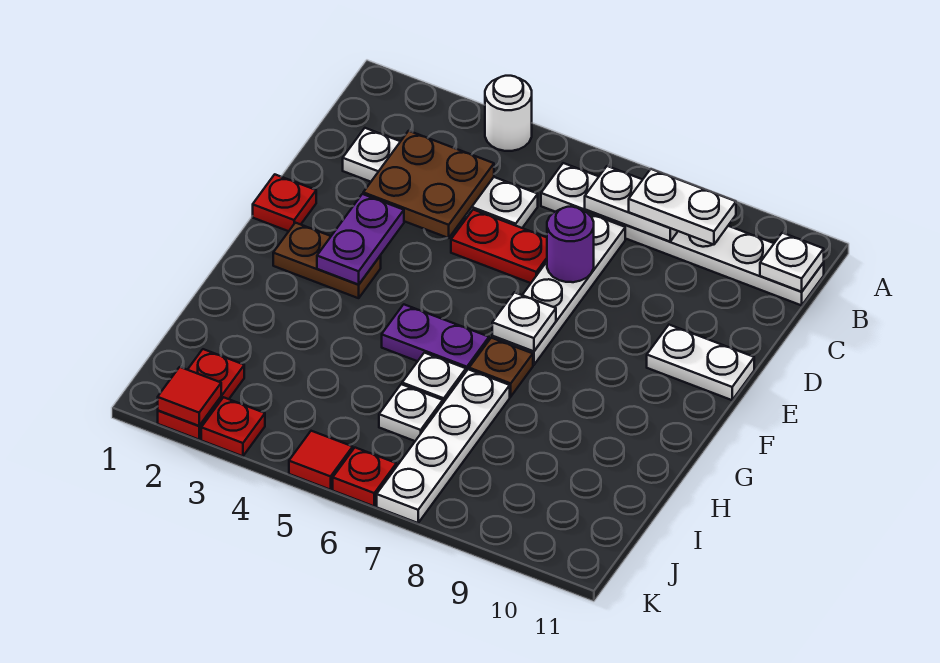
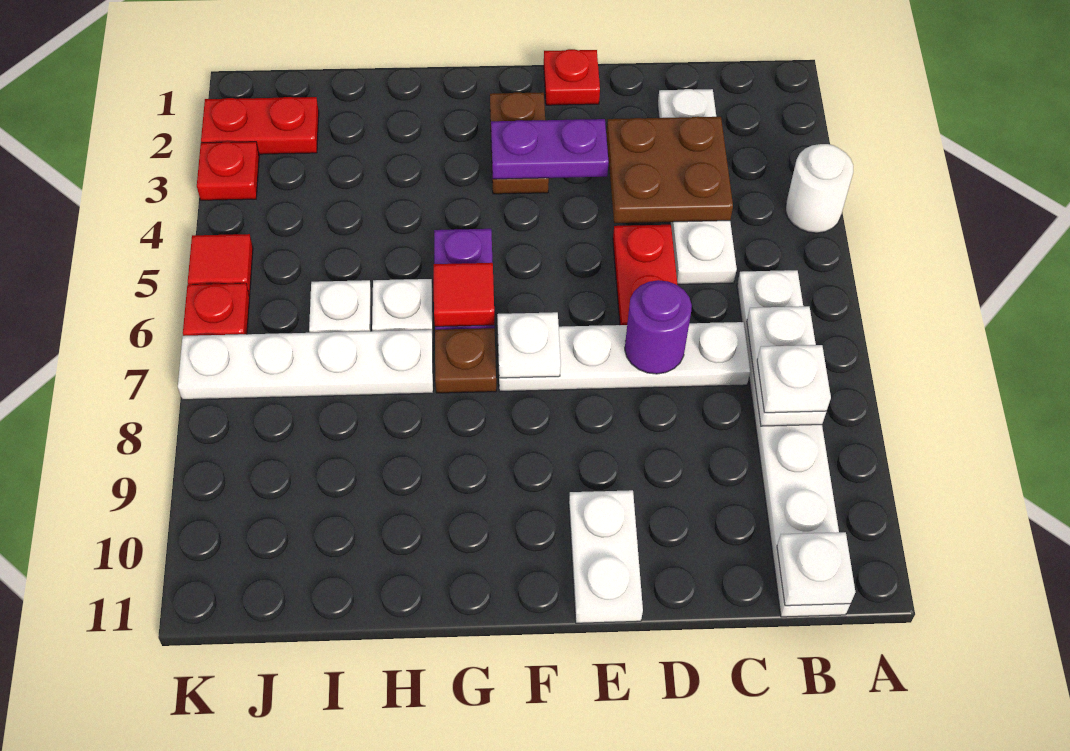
white 1x2 plate [629,169,736,245] -> white 1x1 plate [757,345,831,413]
red 1x1 tile [158,367,221,426] -> red 1x1 tile moved to [434,263,494,327]

